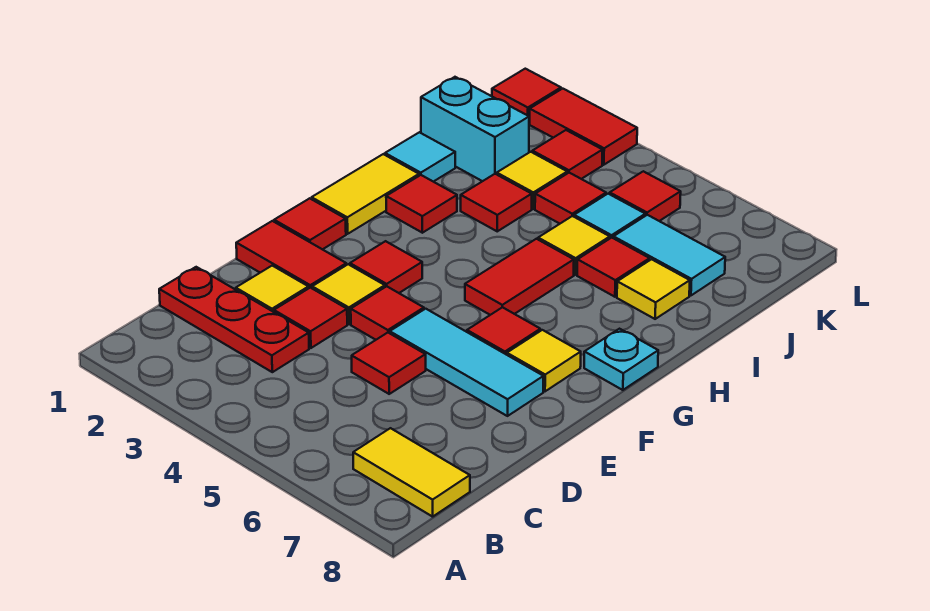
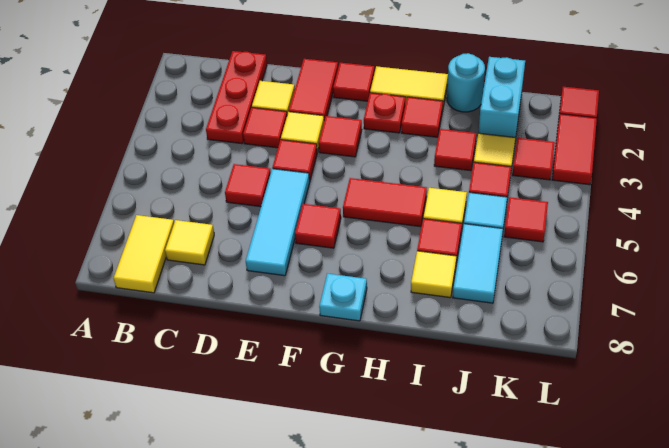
yellow 1x1 tile [507,330,581,391] -> yellow 1x1 tile moved to [165,220,214,265]
none -> red 1x1 plate [364,93,405,133]
cyan 1x1 tile [385,132,455,182] -> cyan 1x1 round brick [447,53,485,112]

